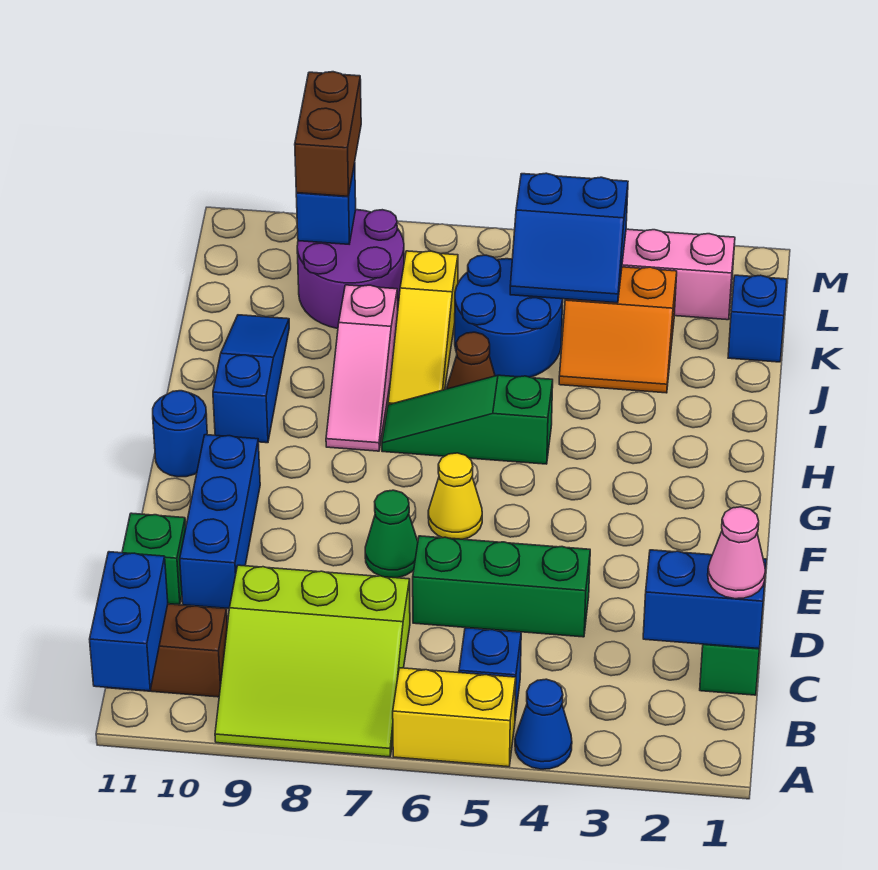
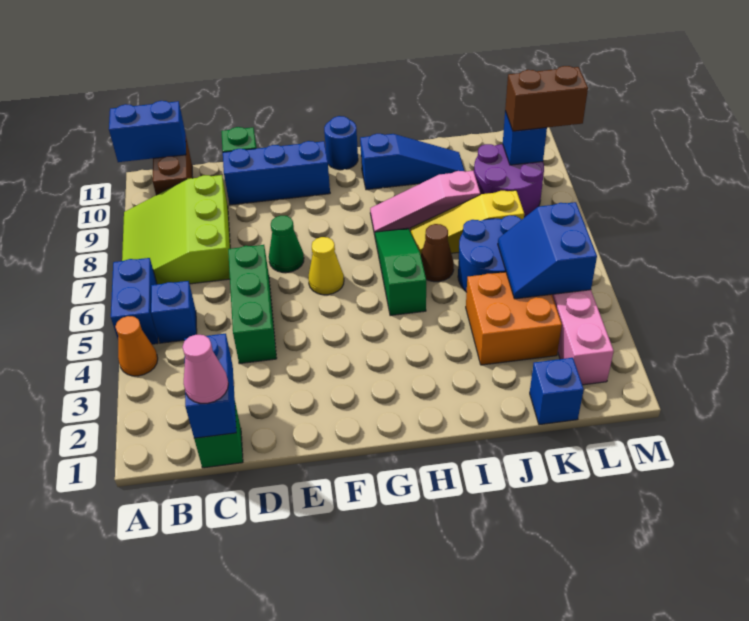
blue 1x1 cone [515,679,572,769] -> orange 1x1 cone [115,316,158,376]
yellow 1x2 brick [393,668,516,767] -> blue 1x2 brick [111,258,158,344]
orange 2x2 slope [559,267,677,393] -> orange 2x2 brick [466,272,562,365]

